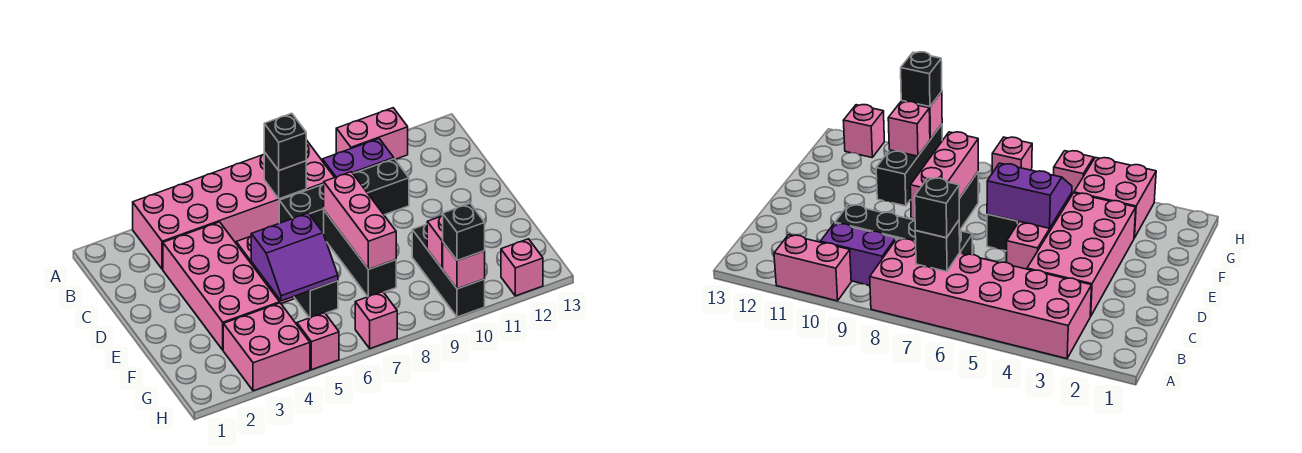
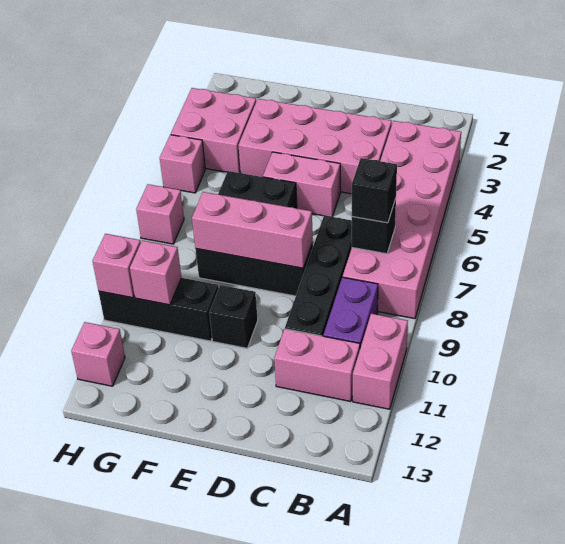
none -> pink 1x2 brick [274,329,360,402]
purple 2x2 slope [251,213,338,301] -> none
black 1x1 brick [443,203,485,260] -> black 1x1 brick moved to [209,285,258,348]

